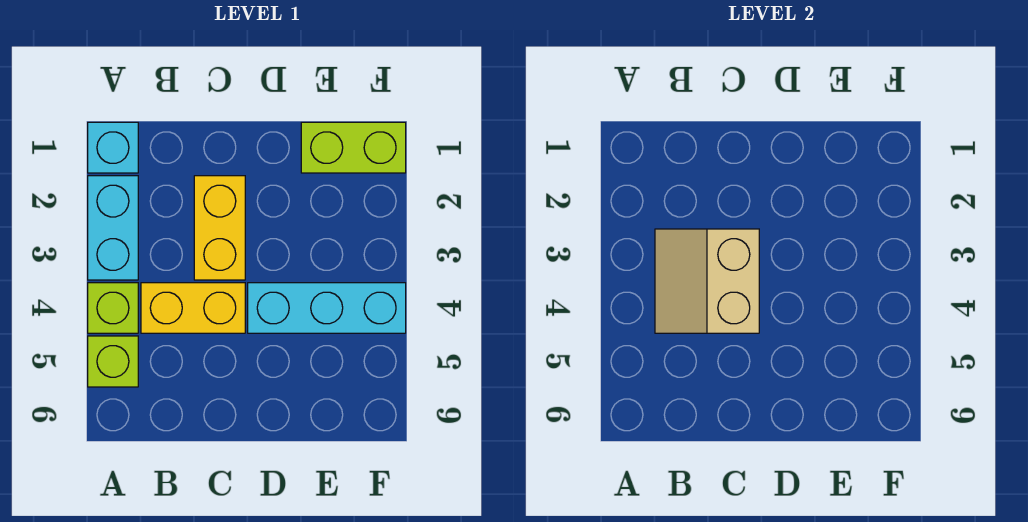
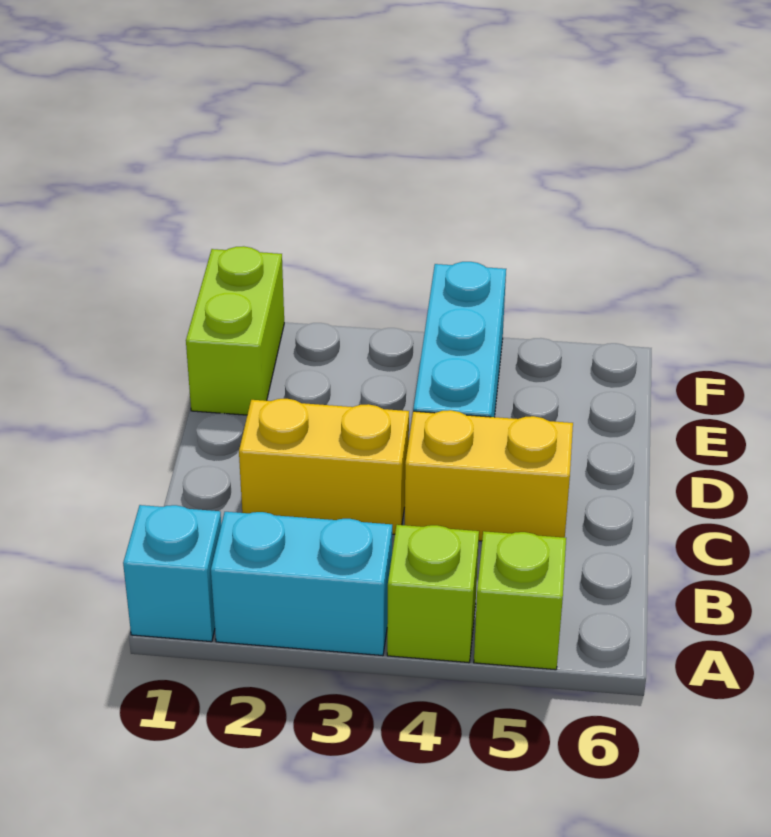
tan 2x2 slope [655,229,759,333] -> none
yellow 1x2 brick [141,283,245,333] -> yellow 1x2 brick turned to [405,410,573,541]

